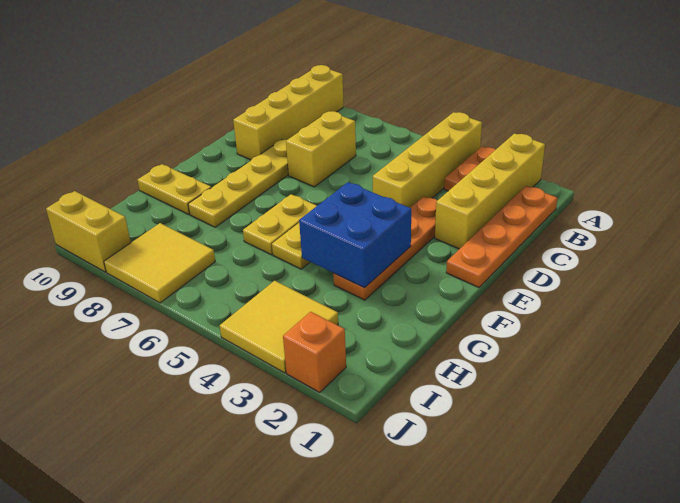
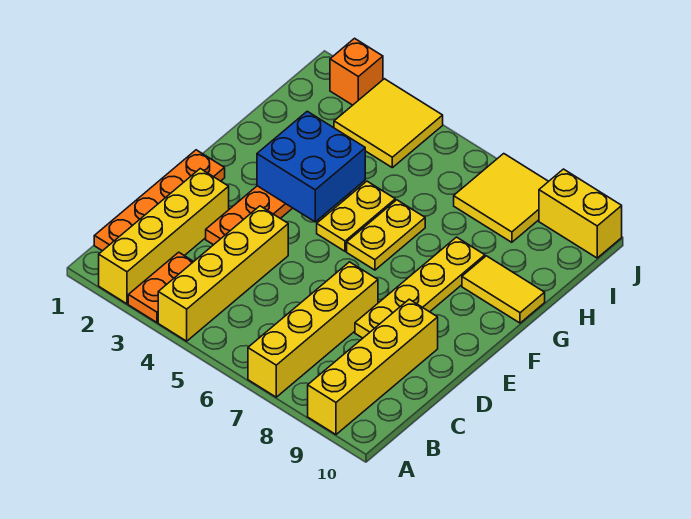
yellow 1x2 brick [286,111,356,187] -> yellow 1x4 brick [248,262,378,397]
yellow 1x2 plate [138,164,211,214] -> yellow 1x2 tile [462,256,545,323]

